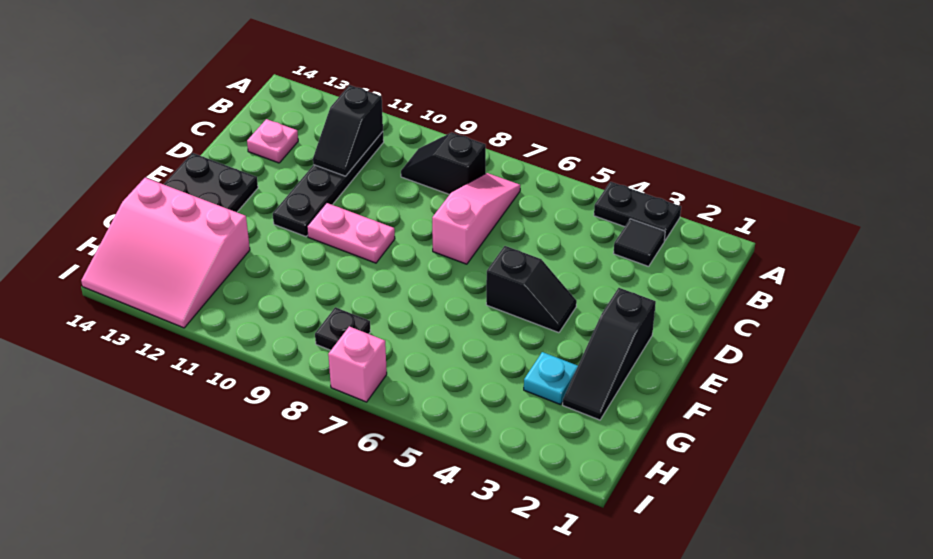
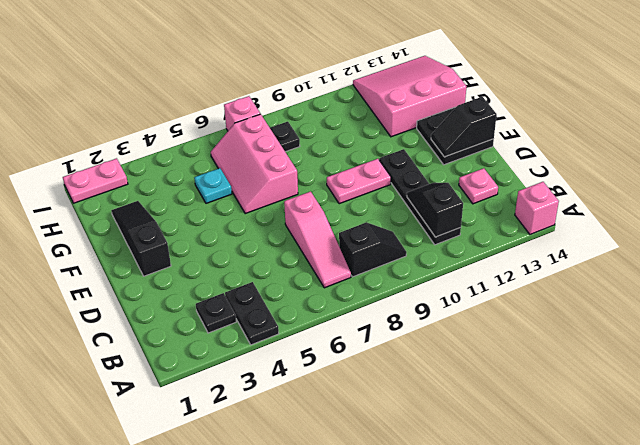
black 1x2 plate [594,182,681,241] -> black 1x2 plate turned to [225,282,279,345]
none -> pink 1x1 brick [515,182,559,234]
black 1x1 tile [613,219,665,266] -> black 1x1 plate [196,293,236,333]
black 1x2 slope [486,246,577,333] -> black 1x2 slope moved to [431,97,497,157]
none -> pink 2x3 slope [211,114,298,214]
cyan 1x1 plate [524,352,578,405] -> cyan 1x1 plate moved to [194,168,232,203]
none -> pink 1x2 plate [63,158,128,203]

